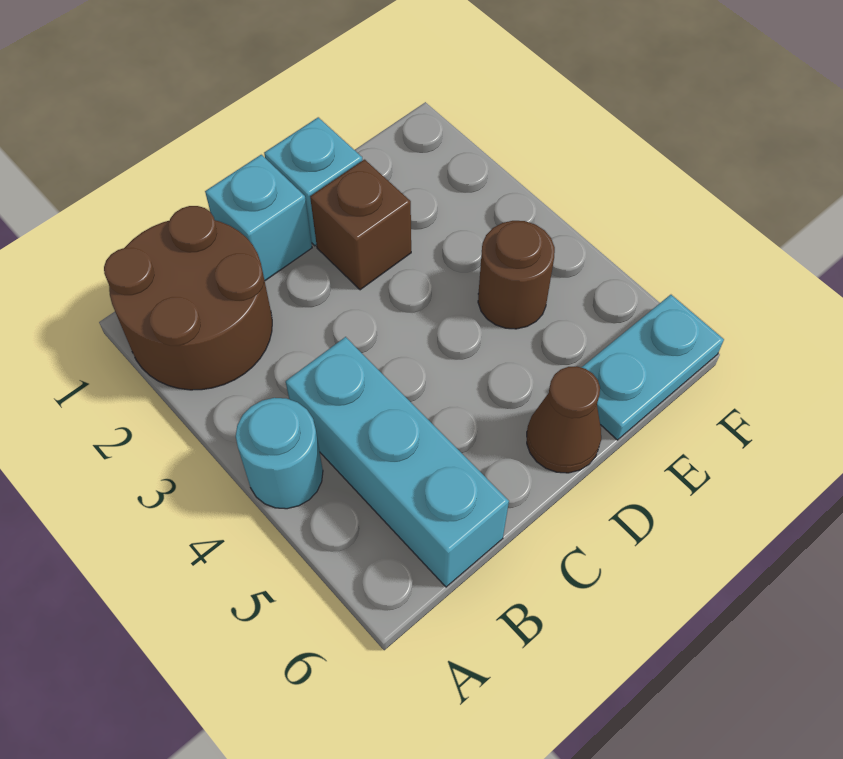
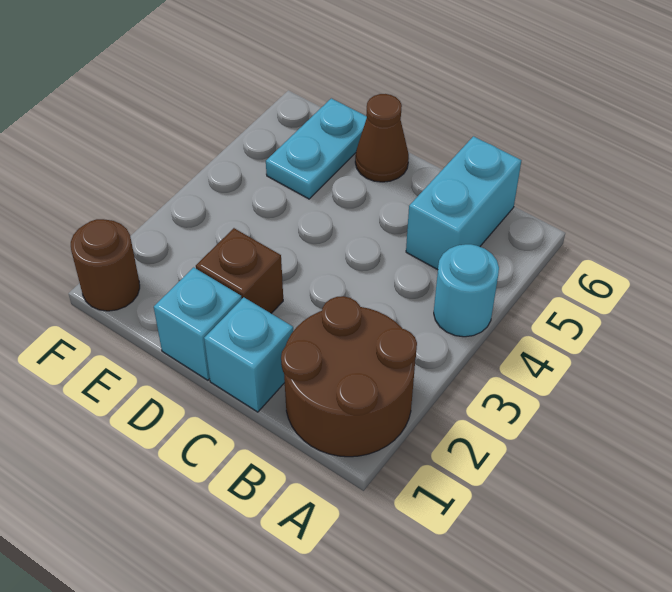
cyan 1x3 brick [286,337,509,587] -> cyan 1x2 brick [406,136,521,270]
brown 1x1 round brick [478,221,555,329] -> brown 1x1 round brick moved to [71,219,140,311]
cyan 1x2 plate [581,295,724,440] -> cyan 1x2 plate turned to [266,98,367,199]

